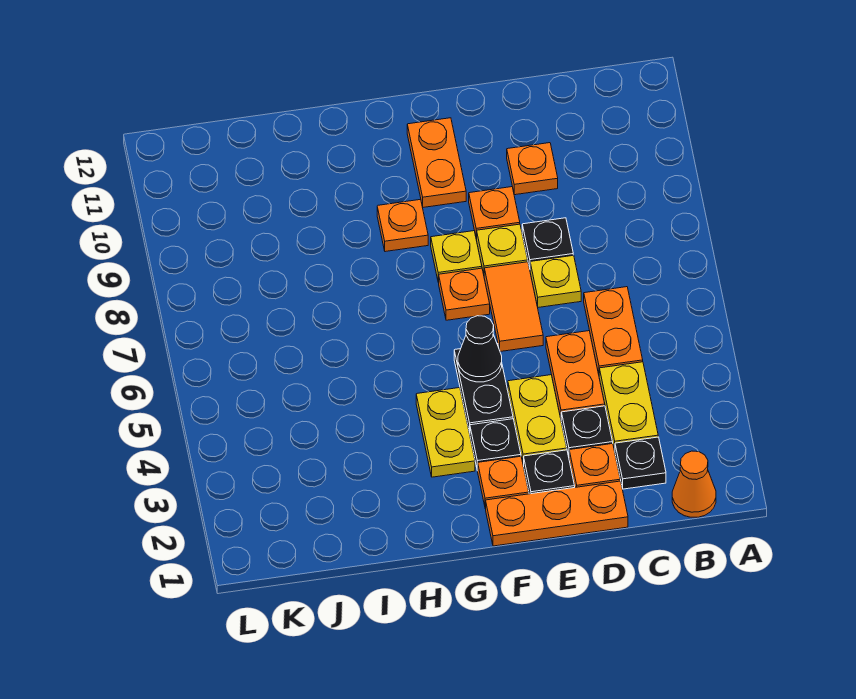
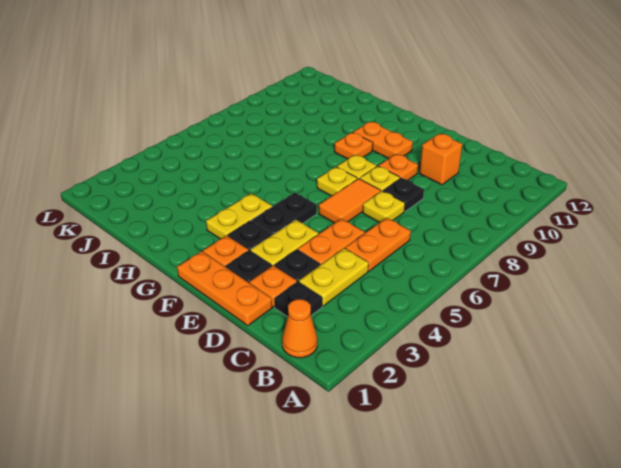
orange 1x1 plate [507,143,558,195] -> orange 1x1 brick [419,133,462,185]
black 1x1 cone [458,316,502,382] -> none
orange 1x1 plate [438,268,490,320] -> yellow 1x1 plate [317,167,357,196]
orange 1x2 plate [407,118,466,207] -> orange 1x2 plate turned to [353,122,413,159]

